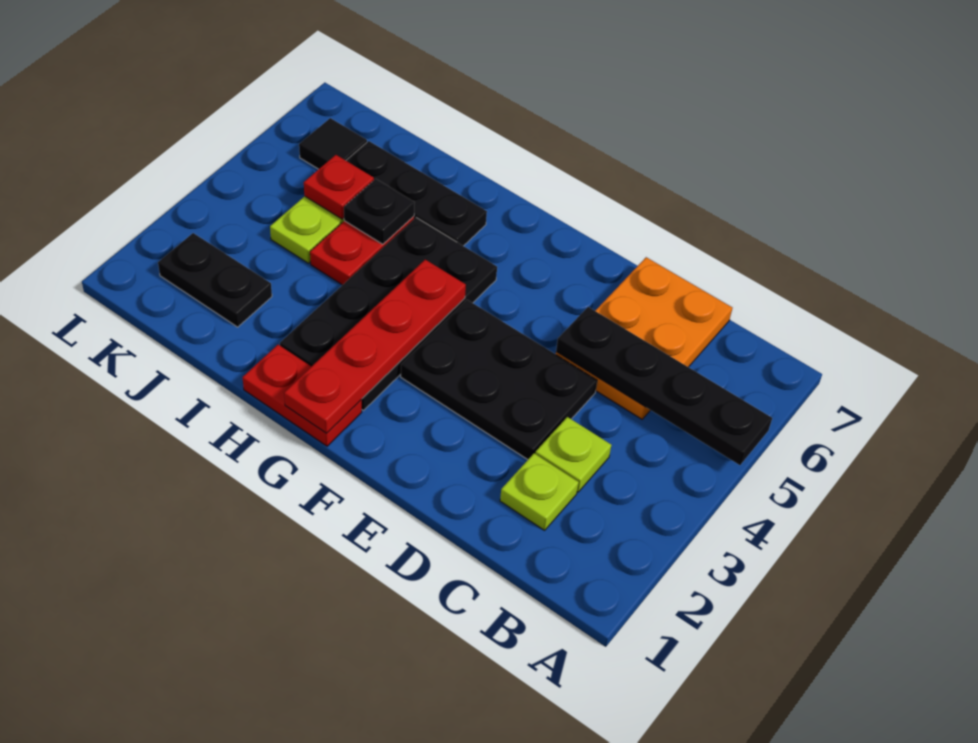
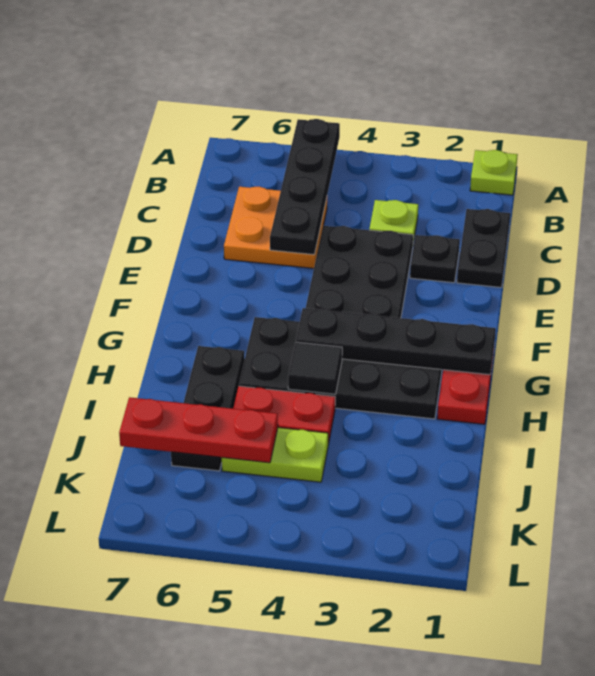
lime 1x1 plate [500,453,579,530] -> lime 1x1 plate moved to [470,150,518,195]
orange 2x3 plate [556,257,732,419] -> orange 2x2 plate [224,187,327,268]
red 1x4 plate [284,260,466,433] -> black 1x4 plate [296,308,496,375]
black 1x1 plate [344,179,415,244] -> black 1x1 plate moved to [410,235,460,283]
black 1x2 plate [158,233,272,327] -> black 1x2 plate moved to [457,209,510,287]
red 1x1 plate [304,155,374,219] -> red 1x3 plate [119,397,278,463]
black 1x1 tile [299,118,367,169] -> black 1x1 tile moved to [288,342,342,394]

